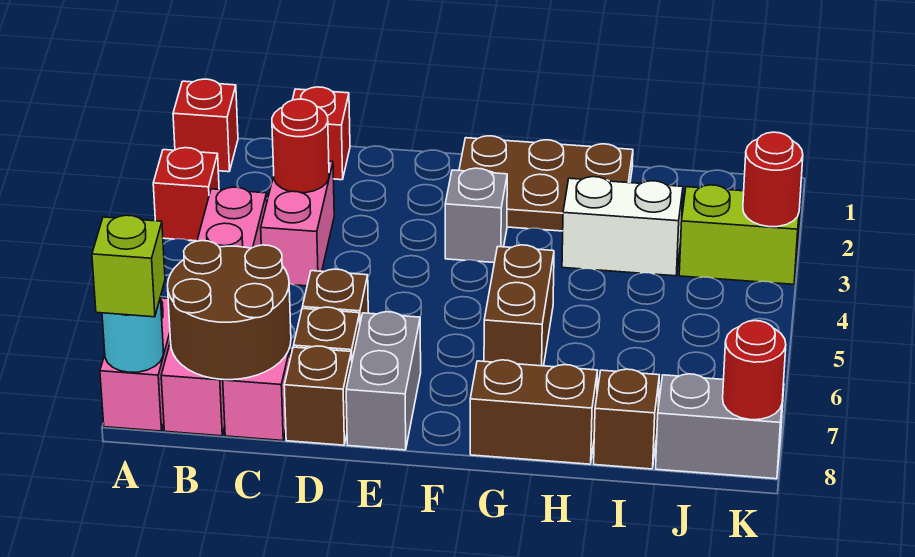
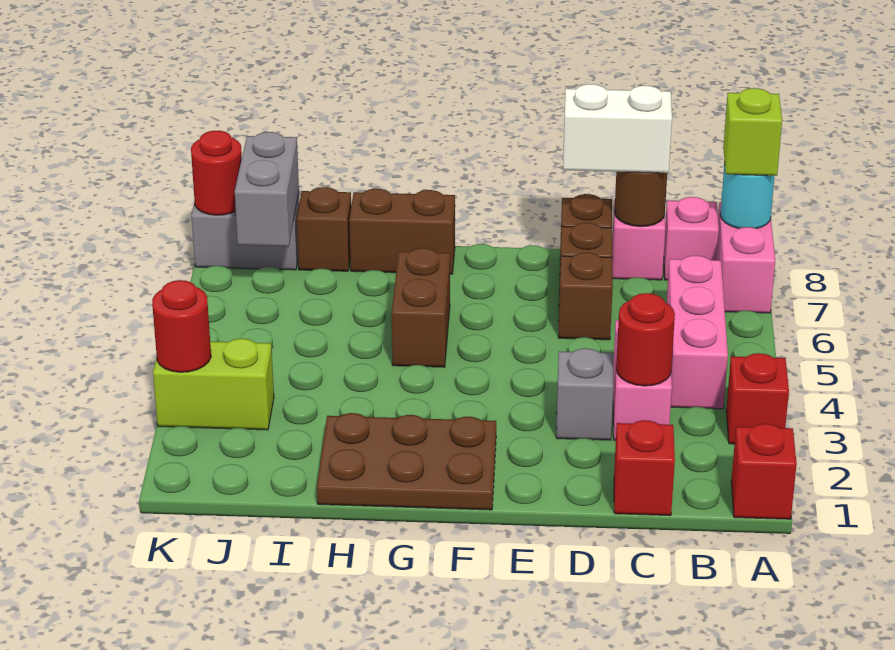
brown 2x2 round brick [168,241,291,380] -> brown 1x1 round brick [615,172,667,227]
grey 1x2 brick [346,312,421,450] -> grey 1x2 brick moved to [235,132,299,247]
grey 1x1 brick [445,168,507,263] -> grey 1x1 brick moved to [556,348,614,440]
white 1x2 brick [562,177,683,276] -> white 1x2 brick moved to [563,84,672,173]

